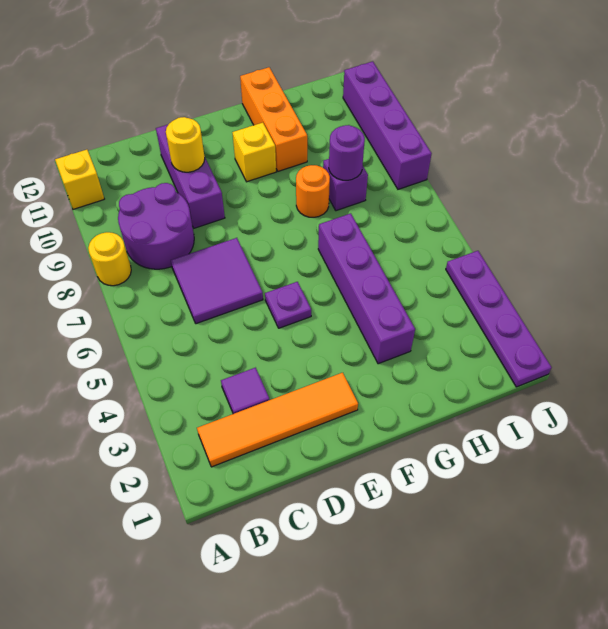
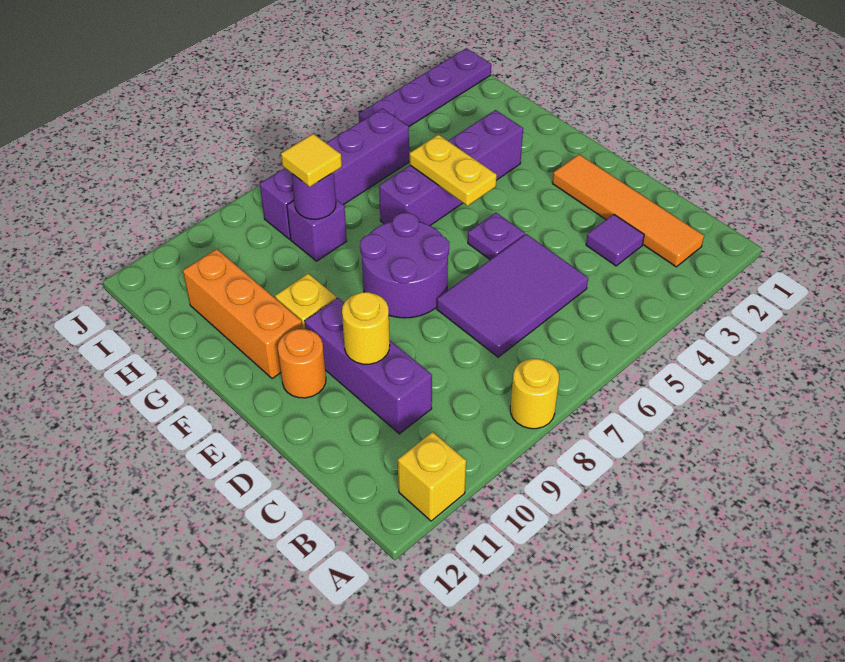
purple 2x2 round brick [118,183,194,269] -> purple 2x2 round brick moved to [360,213,449,318]
purple 2x2 tile [171,238,263,324] -> purple 2x3 tile [437,234,588,357]
purple 1x3 brick [156,125,225,228] -> purple 1x3 brick turned to [305,298,432,434]
none -> yellow 1x2 plate [410,135,497,206]
orange 1x1 round brick [296,165,330,217] -> orange 1x1 round brick moved to [278,329,326,398]
orange 1x3 brick [240,67,307,171] -> orange 1x3 brick turned to [183,249,302,379]
none -> yellow 1x1 tile [281,134,342,187]
purple 1x4 brick [343,61,432,189] -> purple 1x4 brick moved to [260,108,409,239]

